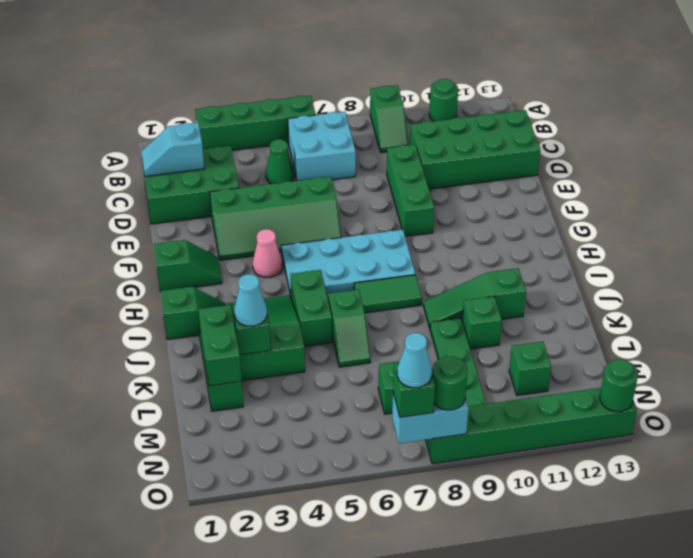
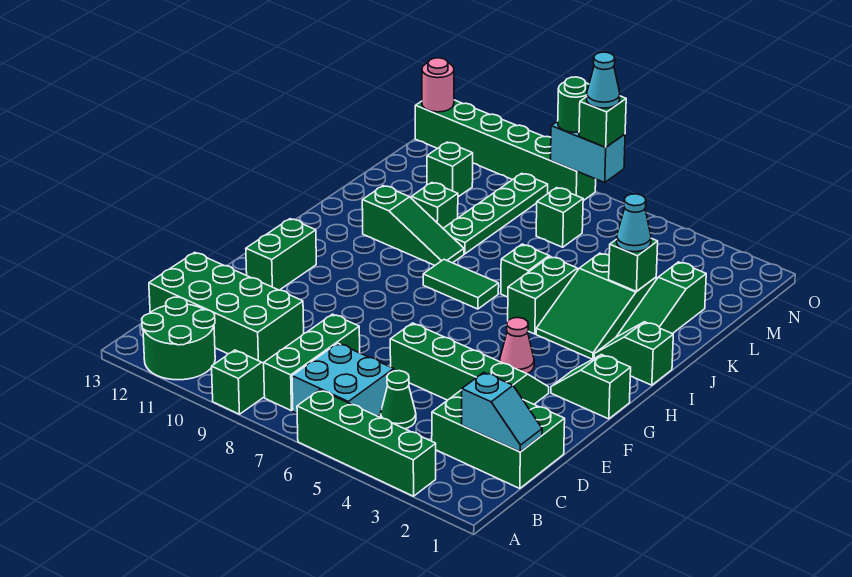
green 1x1 round brick [429,79,458,121] -> green 2x2 round brick [142,297,215,380]
green 1x3 brick [387,145,434,236] -> green 1x3 brick moved to [264,314,360,411]
cyan 2x4 plate [282,230,415,295] -> none
green 1x2 brick [199,305,242,386] -> green 1x2 brick moved to [246,219,316,290]
green 1x1 round brick [600,360,638,412] -> pink 1x1 round brick [422,58,454,112]

